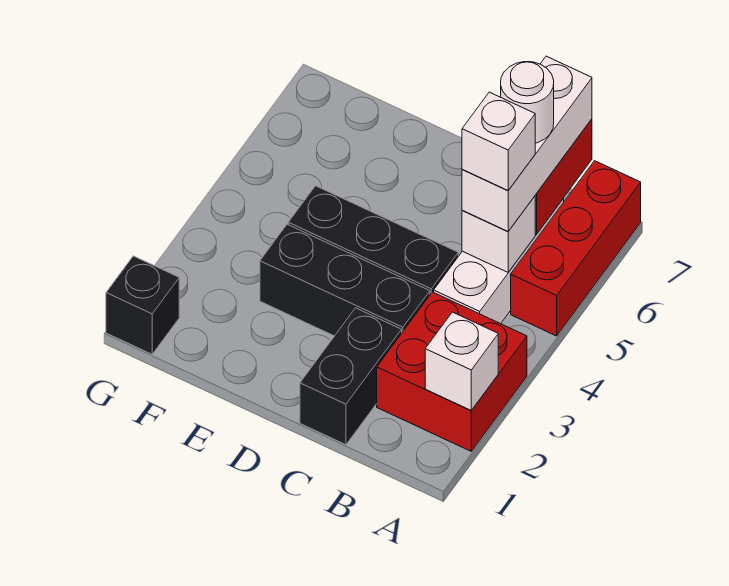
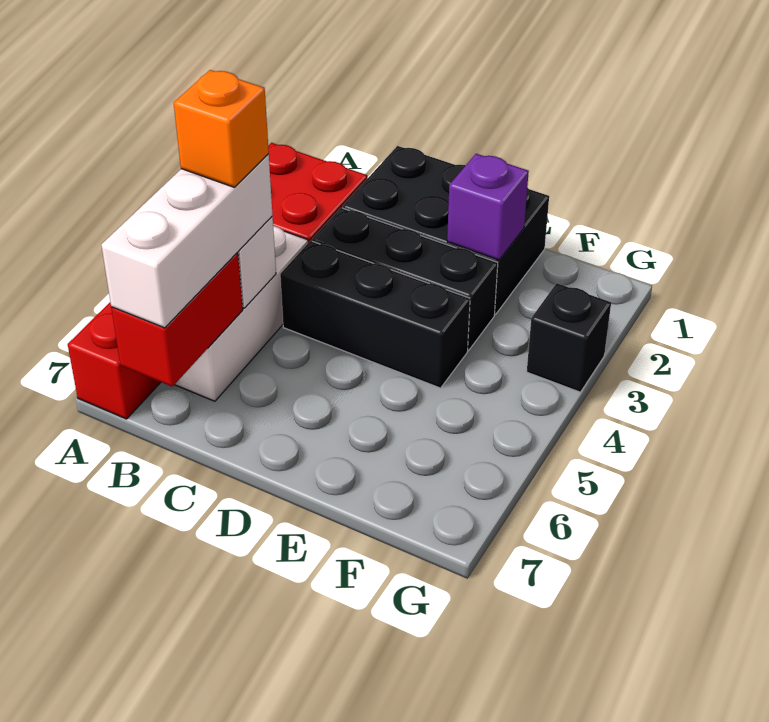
white 1x1 brick [425,312,498,410] -> none
white 1x1 brick [462,92,535,191] -> orange 1x1 brick [174,70,269,187]
white 1x1 round brick [501,62,554,143] -> none
black 1x2 brick [300,308,402,445] -> black 2x3 brick [342,146,549,315]
none -> purple 1x1 brick [447,154,529,260]
black 1x1 brick [106,256,179,354] -> black 1x1 brick moved to [527,283,611,392]

